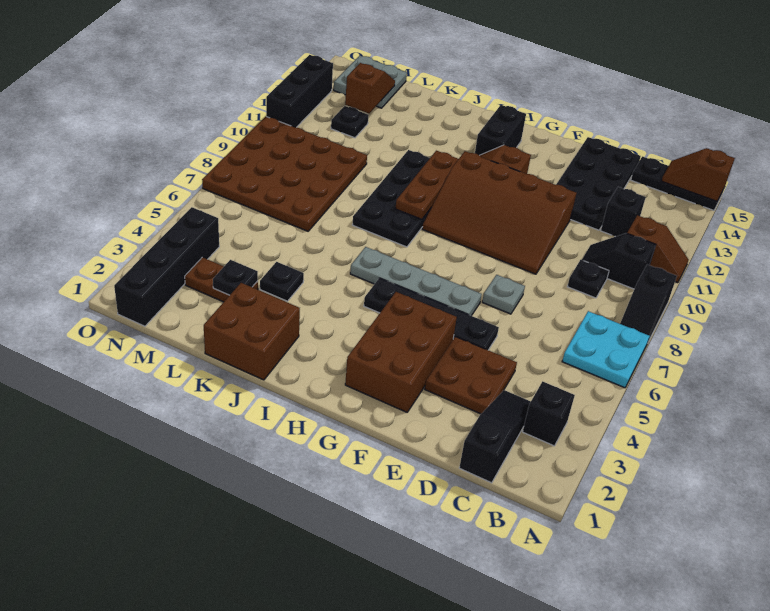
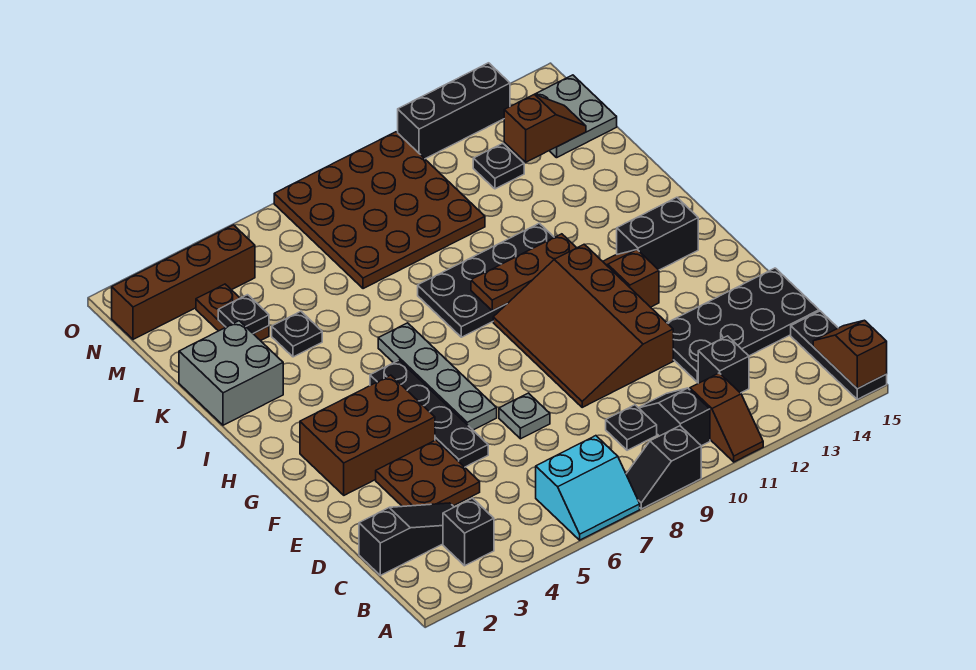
cyan 2x2 plate [562,311,650,388] -> cyan 2x2 slope [536,436,640,540]
brown 2x2 brick [204,283,300,380] -> grey 2x2 brick [179,321,283,425]
black 1x4 brick [114,207,219,326] -> brown 1x4 brick [112,225,255,339]

